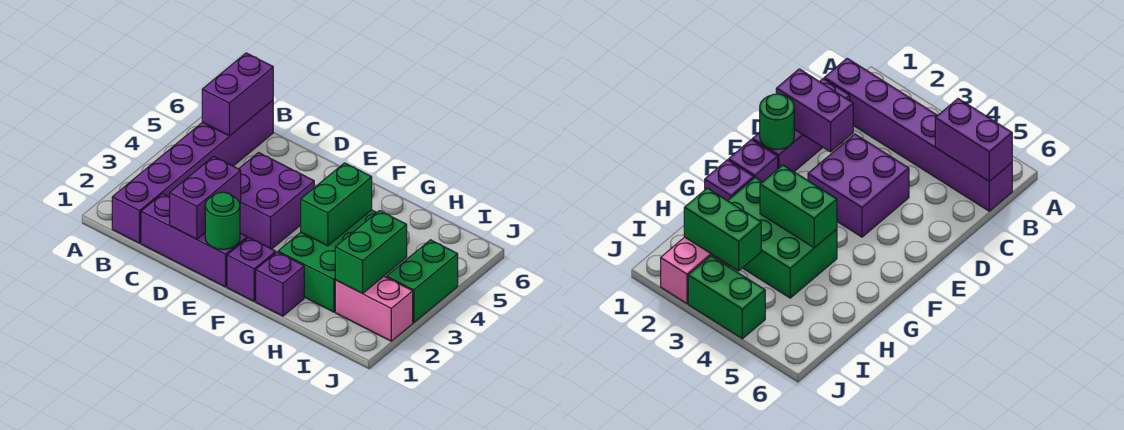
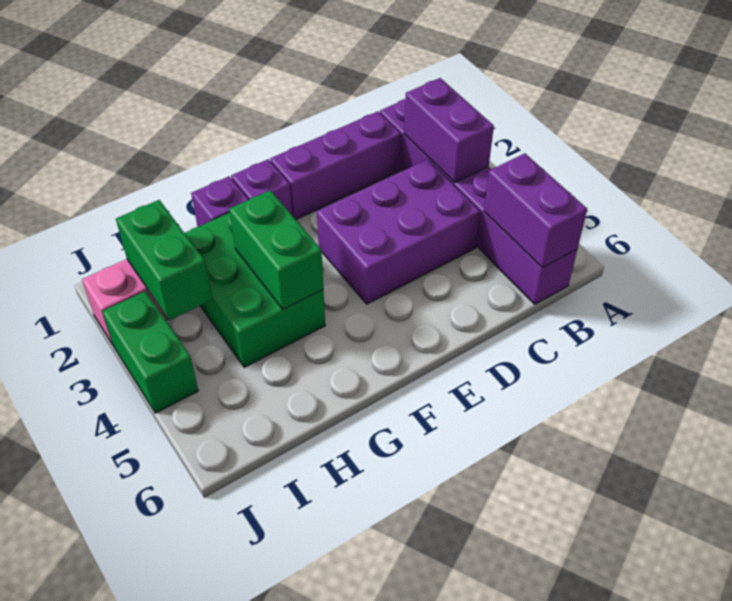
purple 1x2 brick [170,156,241,239] -> purple 1x2 brick moved to [404,78,494,183]
purple 2x2 brick [239,153,314,249] -> purple 2x3 brick [317,160,481,304]
green 1x1 round brick [205,192,240,249] -> none

